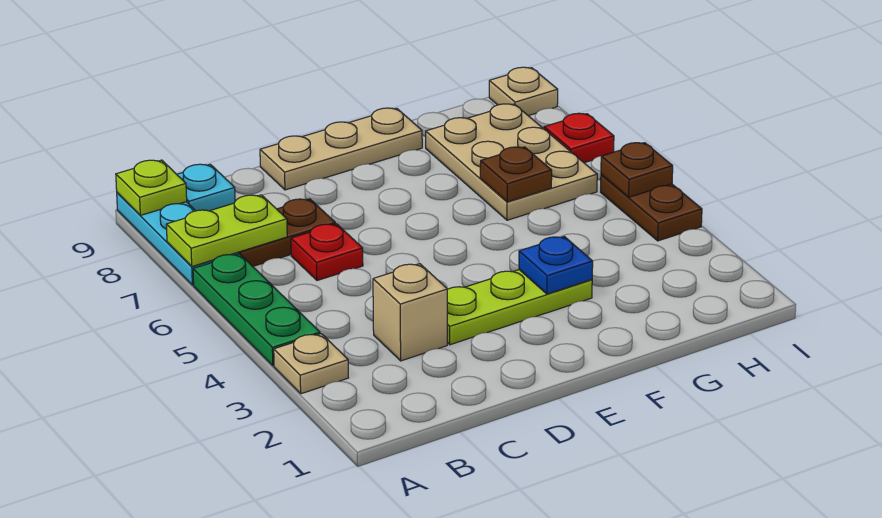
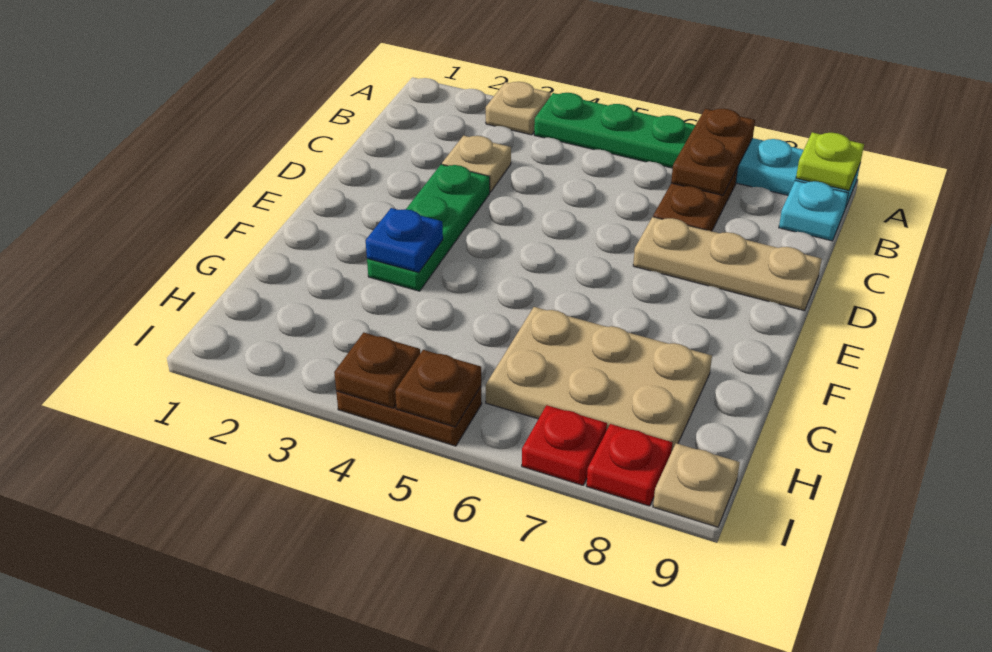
lime 1x2 plate [166,195,287,266] -> brown 1x2 plate [671,109,755,195]
tan 1x1 brick [373,264,447,361] -> tan 1x1 plate [442,136,511,192]
red 1x1 plate [291,224,363,280] -> red 1x1 plate moved to [587,424,672,506]
lime 1x3 plate [447,270,592,345] -> green 1x3 plate [367,164,490,291]
tan 1x3 plate [260,108,422,190] -> tan 1x3 plate turned to [633,217,822,311]
brown 1x1 plate [480,147,552,202] -> brown 1x1 plate moved to [334,332,420,408]

